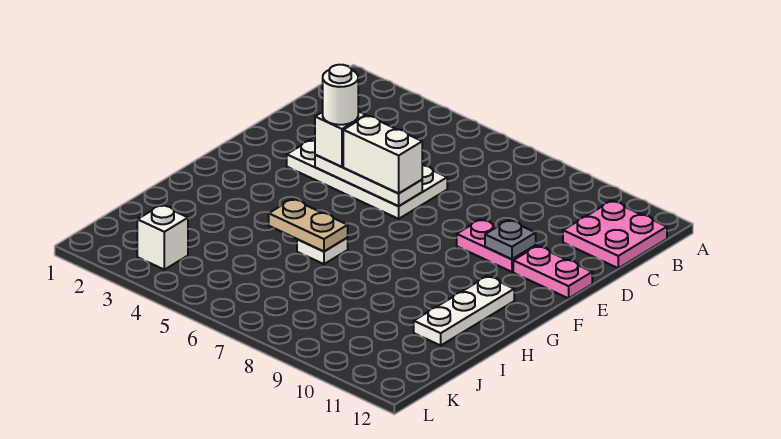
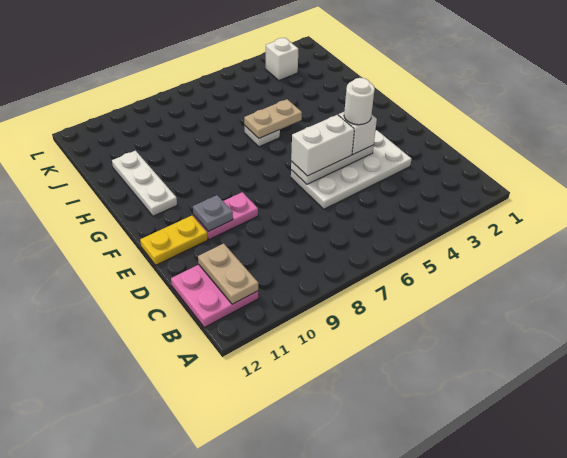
none -> tan 1x2 plate [198,244,258,304]
pink 1x2 plate [513,246,592,298] -> yellow 1x2 plate [140,216,208,265]

